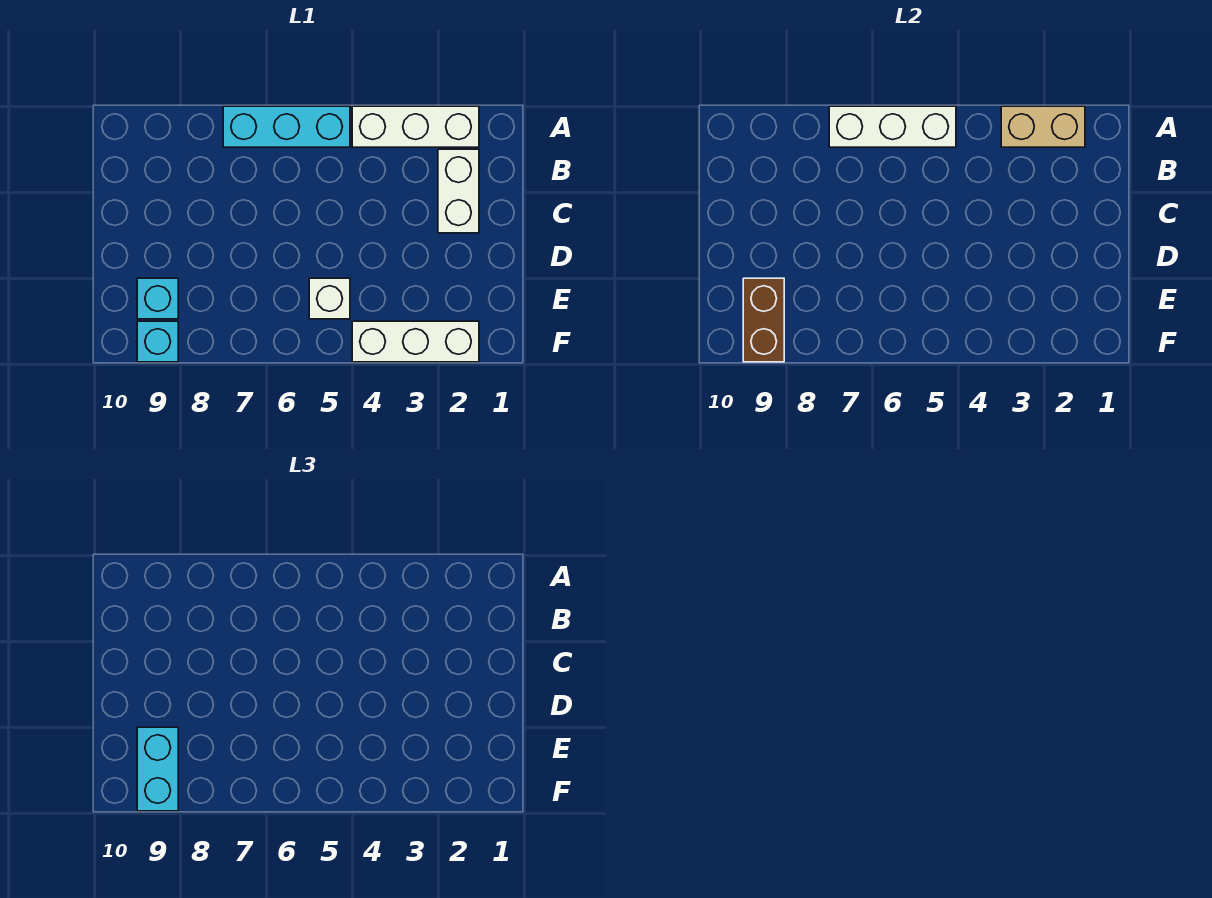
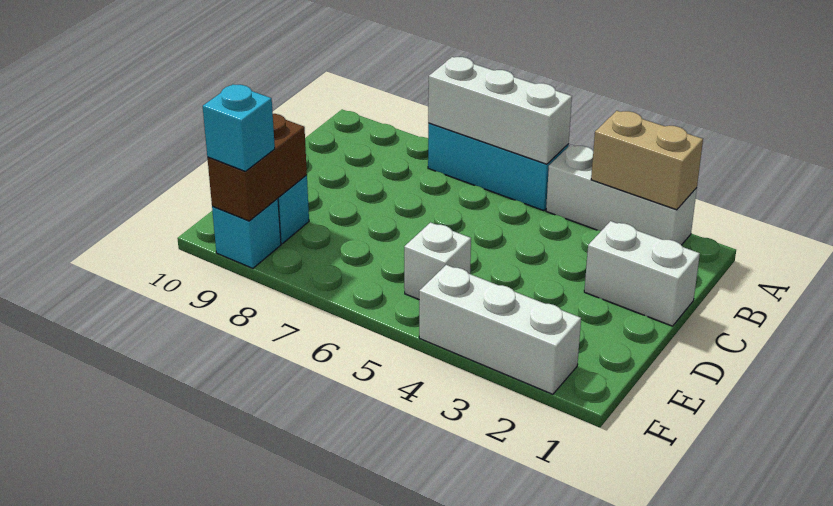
white 1x2 brick [438,149,479,233] -> white 1x2 brick turned to [584,221,700,326]
cyan 1x2 brick [137,727,178,811] -> cyan 1x1 brick [203,84,275,171]

